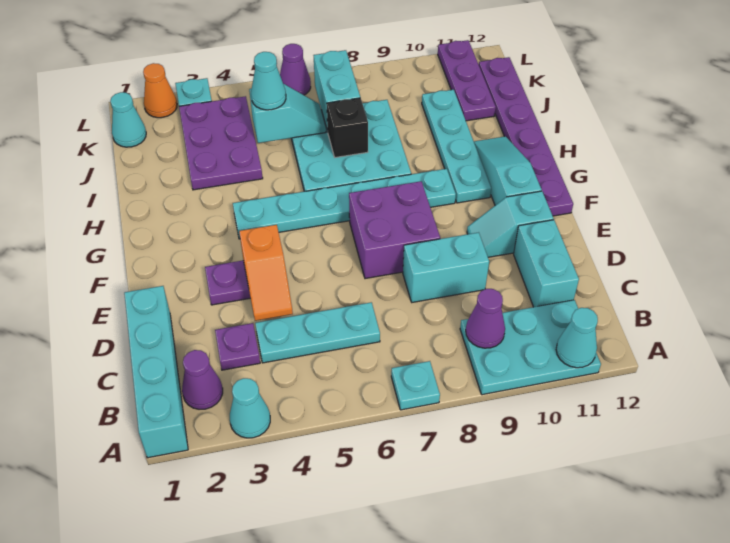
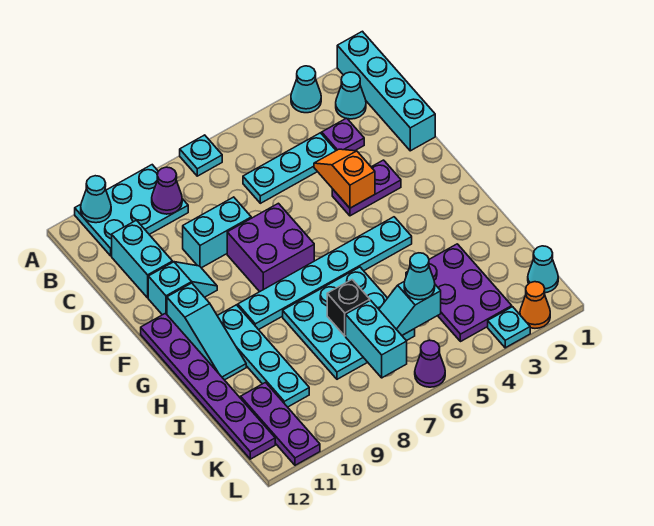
purple 1x1 cone [182,350,223,409] -> cyan 1x1 cone [336,72,366,119]

